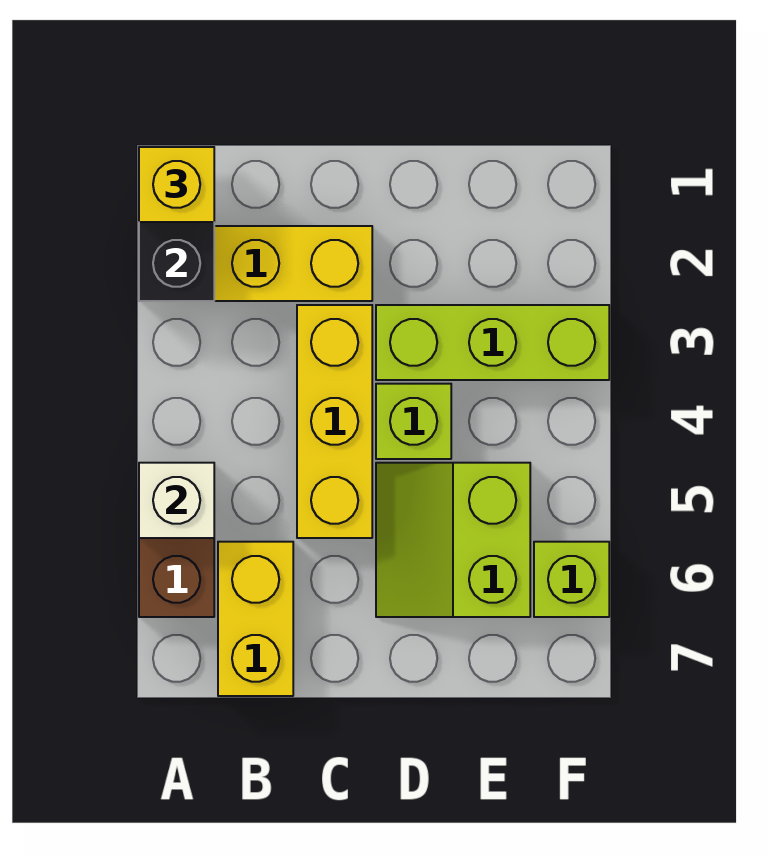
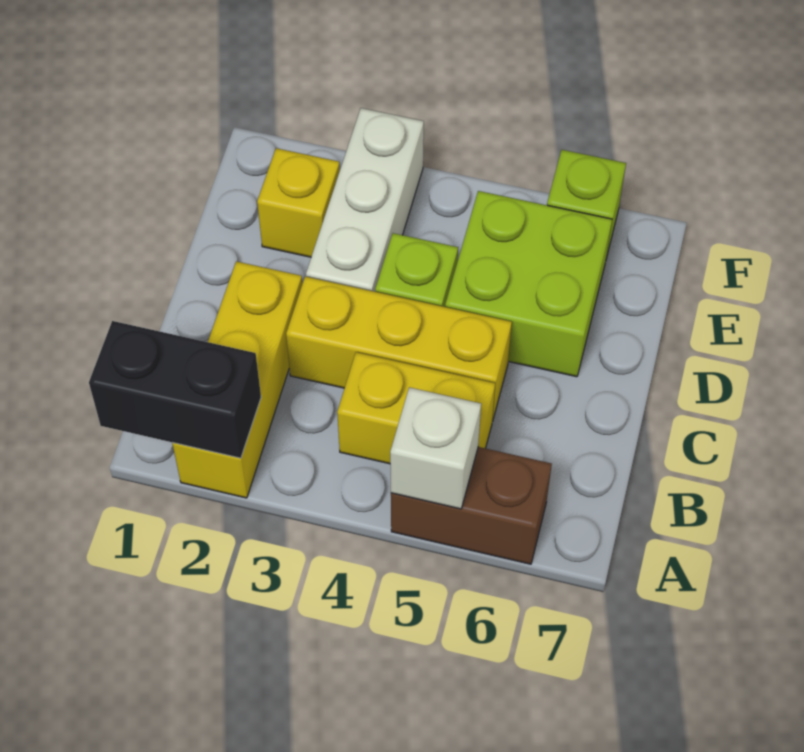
yellow 1x1 brick [139,147,214,222] -> yellow 1x1 brick moved to [257,148,340,257]
yellow 1x2 brick [218,542,293,696] -> yellow 1x2 brick moved to [337,352,495,464]
lime 1x3 brick [376,305,609,380] -> white 1x3 brick [306,108,424,292]
lime 2x2 slope [376,463,530,617] -> lime 2x2 brick [445,191,612,377]

